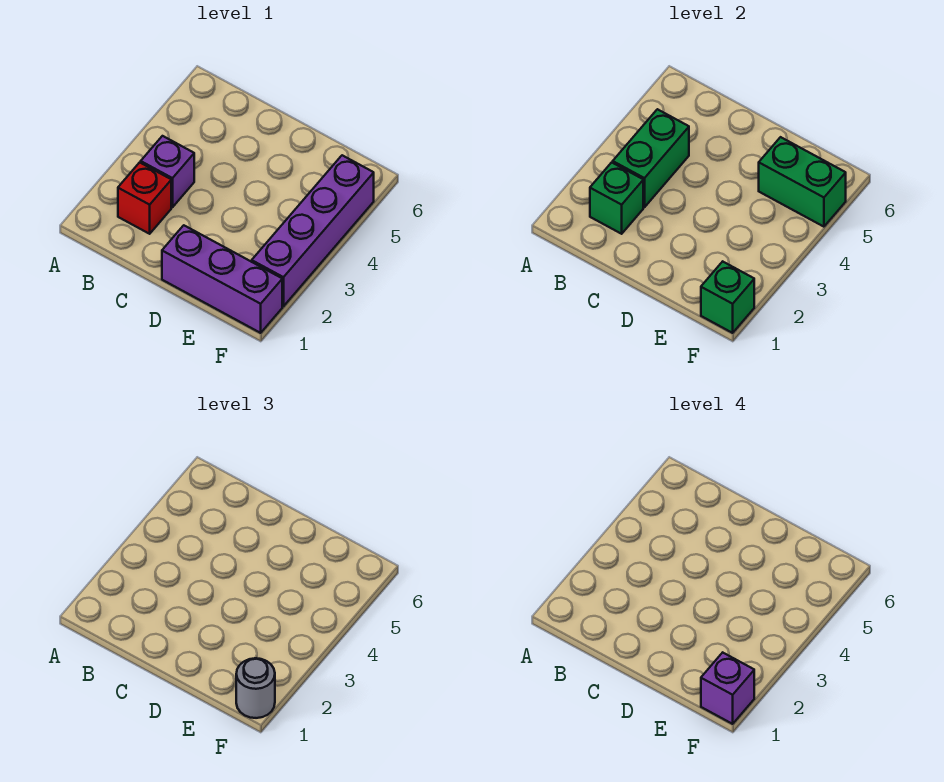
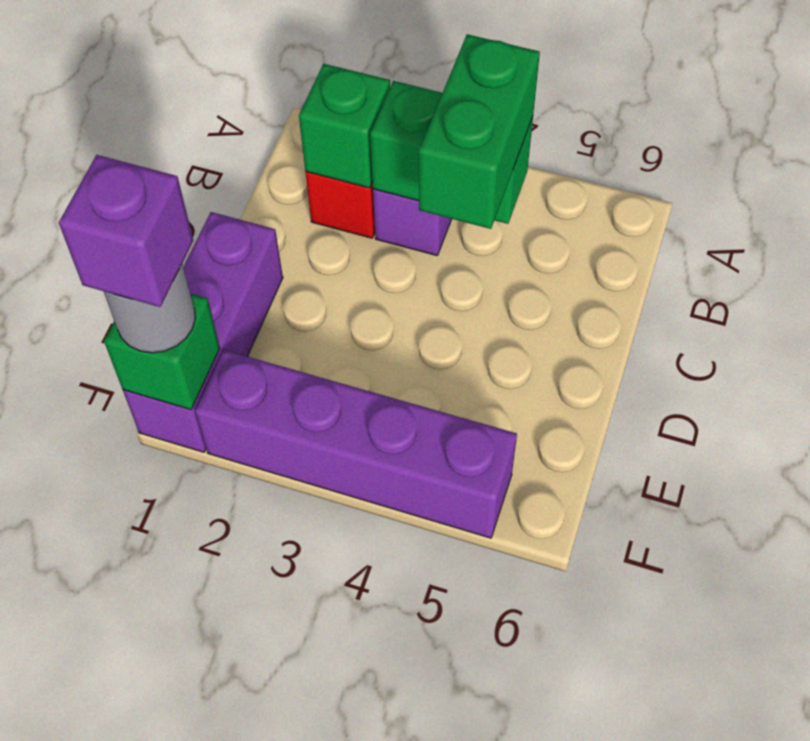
green 1x2 brick [759,137,846,227] -> green 1x2 brick moved to [419,34,540,229]

